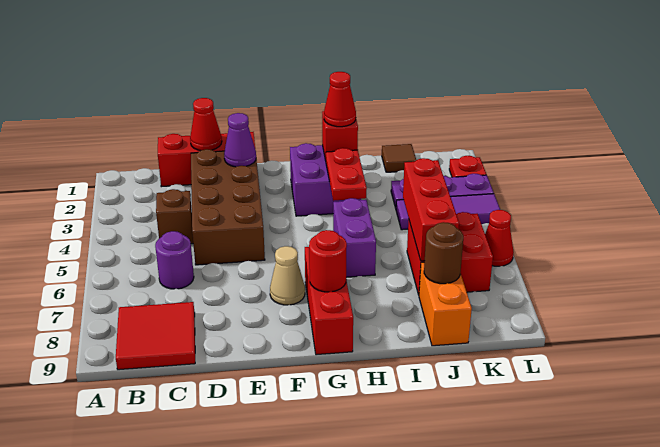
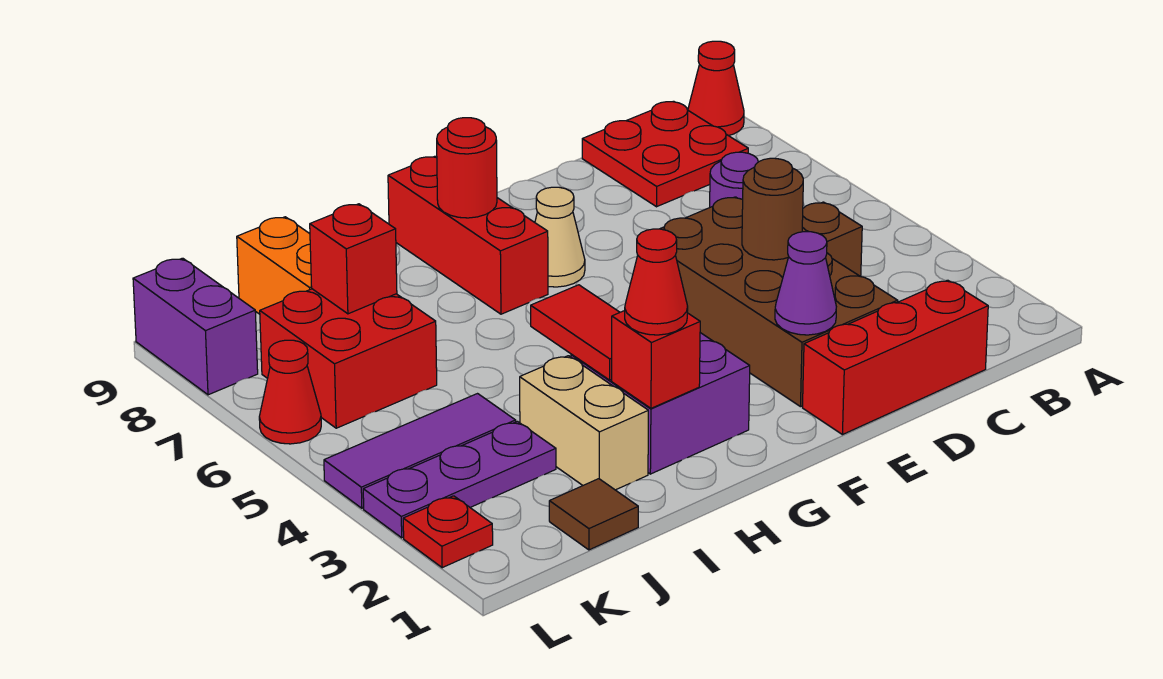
red 2x2 tile [116,302,195,370] -> red 2x2 plate [582,101,748,207]
red 1x1 cone [190,98,222,151] -> red 1x1 cone moved to [688,41,744,136]
red 1x2 plate [326,148,367,201] -> red 1x2 tile [531,285,620,380]
purple 1x2 brick [333,198,376,277] -> purple 1x2 brick moved to [133,258,258,395]
none -> tan 1x2 brick [520,356,648,490]
red 1x3 brick [403,158,459,261] -> red 1x1 brick [310,204,397,314]
brown 1x1 round brick [424,222,463,284] -> brown 1x1 round brick moved to [742,158,803,260]

